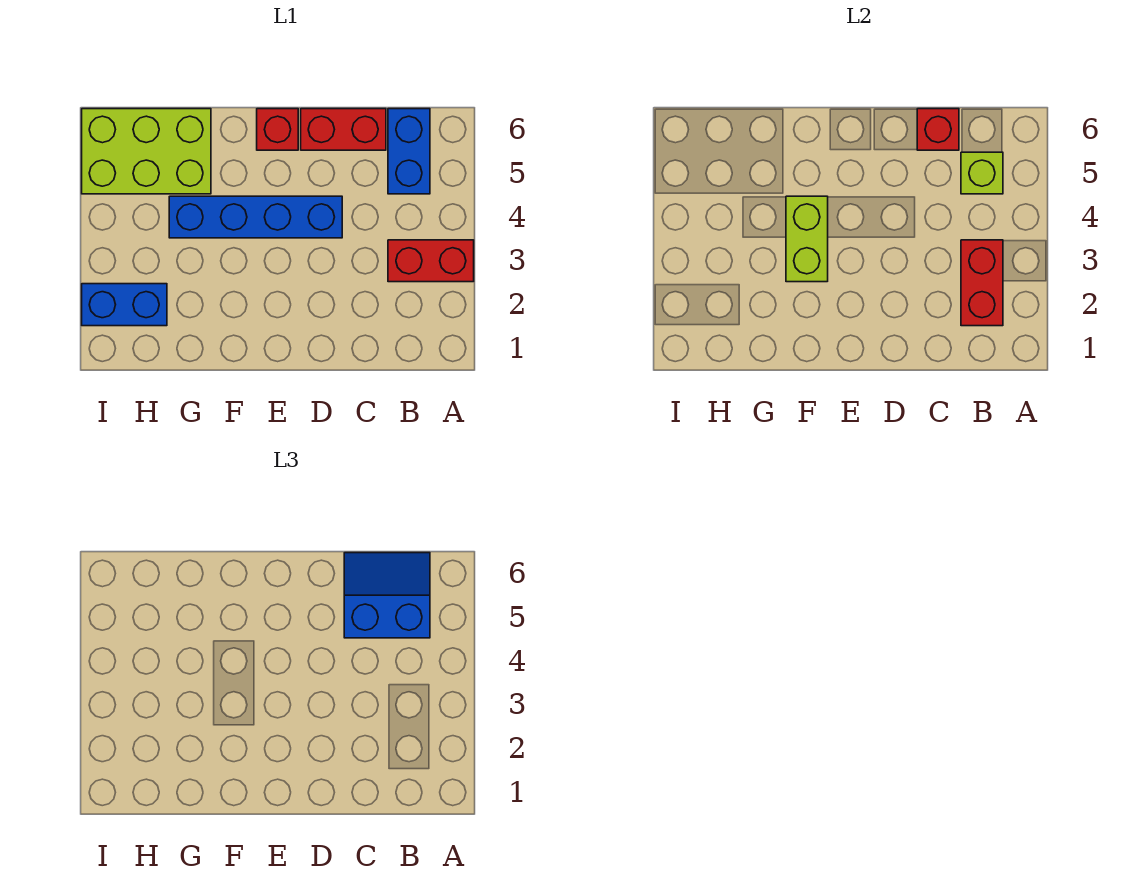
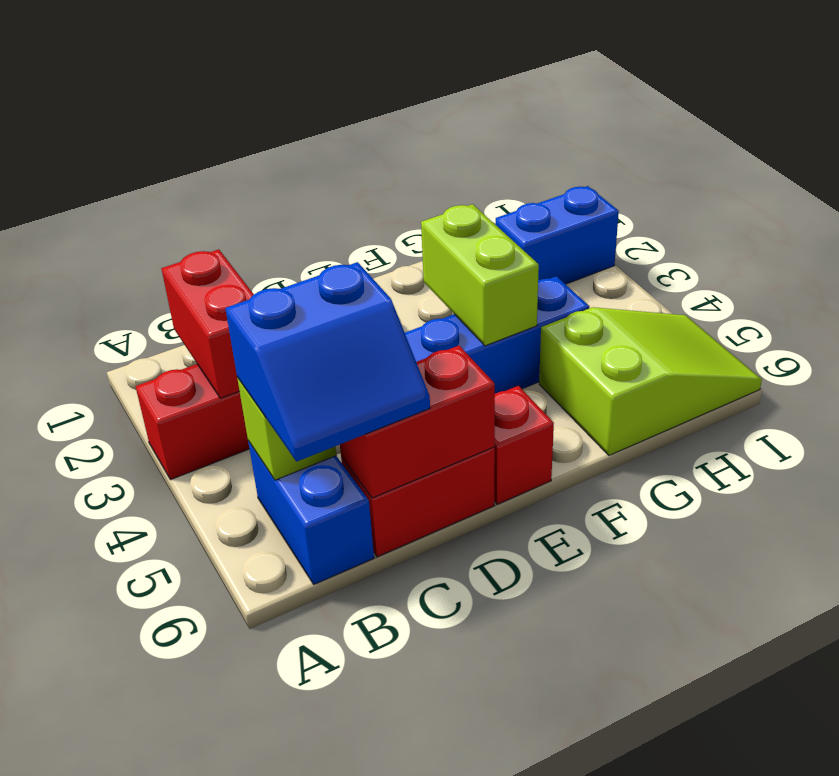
red 1x1 brick [917,109,959,150] -> red 1x2 brick [340,346,495,498]
lime 2x3 brick [82,109,211,194] -> lime 2x3 slope [539,307,762,455]

